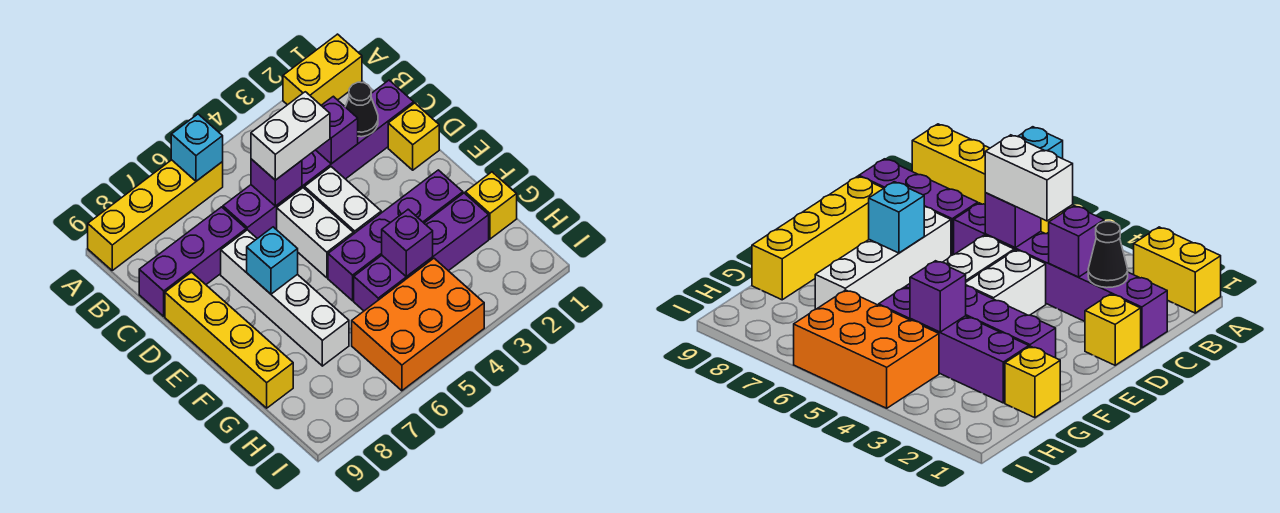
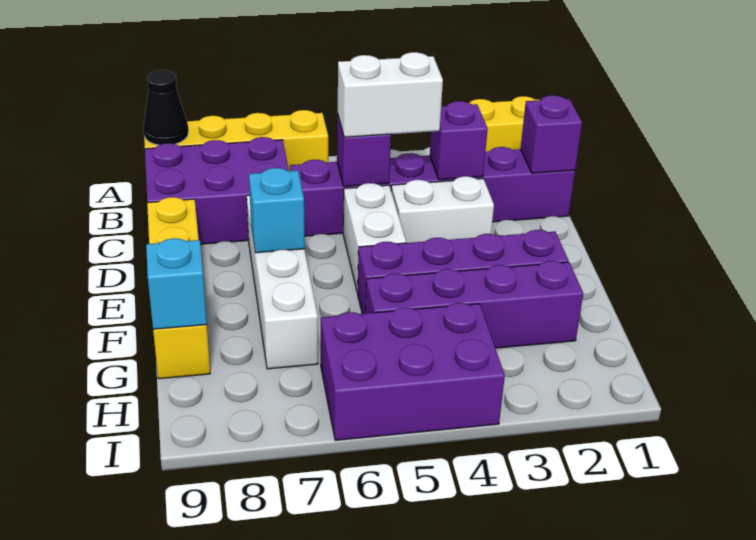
cyan 1x1 brick [171,114,223,181] -> cyan 1x1 brick moved to [146,238,207,329]
black 1x1 cone [345,82,378,137] -> black 1x1 cone moved to [143,70,188,145]
purple 1x3 brick [139,207,246,316] -> purple 2x3 brick [145,137,289,244]
yellow 1x1 brick [388,103,439,170] -> none
white 1x2 brick [305,167,381,234] -> white 1x2 brick turned to [391,176,494,243]
yellow 1x1 brick [465,172,517,239] -> none
purple 1x1 brick [382,209,433,277] -> purple 1x1 brick moved to [520,95,582,173]
orange 2x3 brick [352,258,484,391] -> purple 2x3 brick [321,303,505,440]

